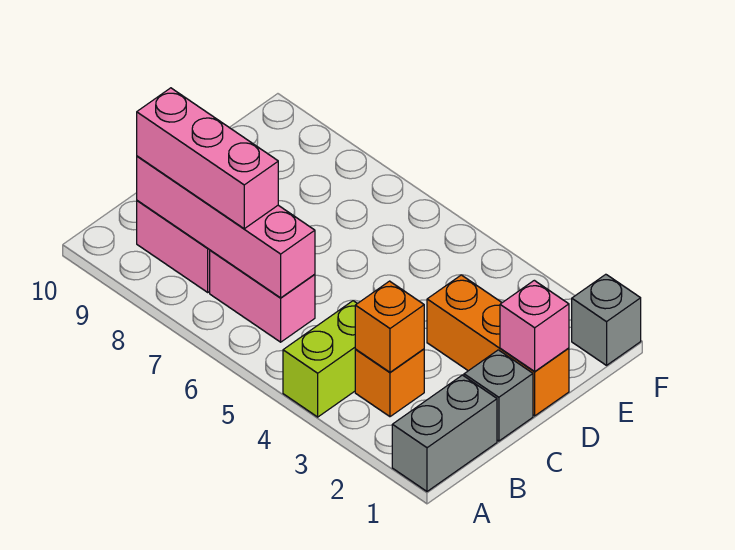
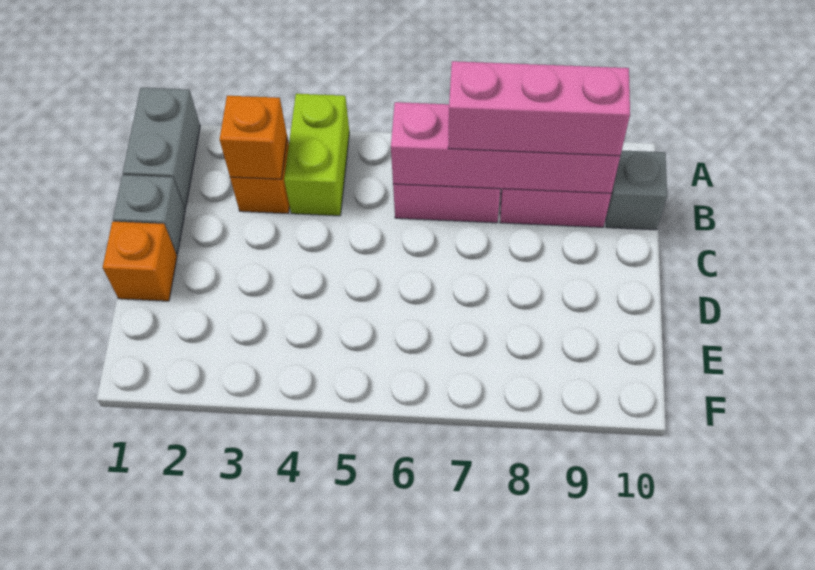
orange 1x3 brick [427,275,569,416] -> orange 1x1 brick [103,222,177,301]
pink 1x1 brick [500,280,569,371] -> none
grey 1x1 brick [572,274,641,365] -> grey 1x1 brick moved to [606,150,667,230]

